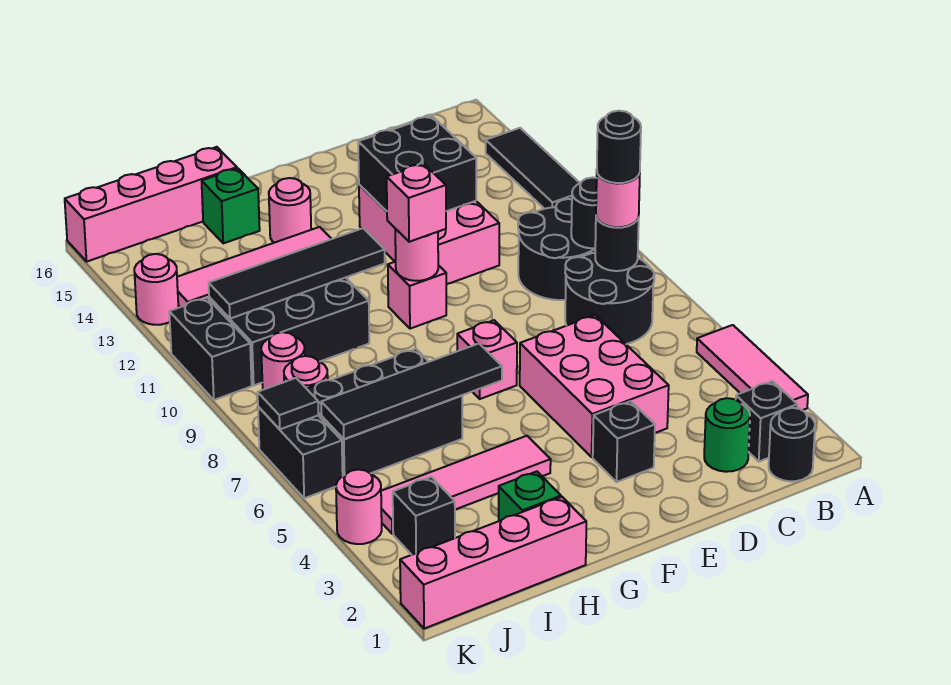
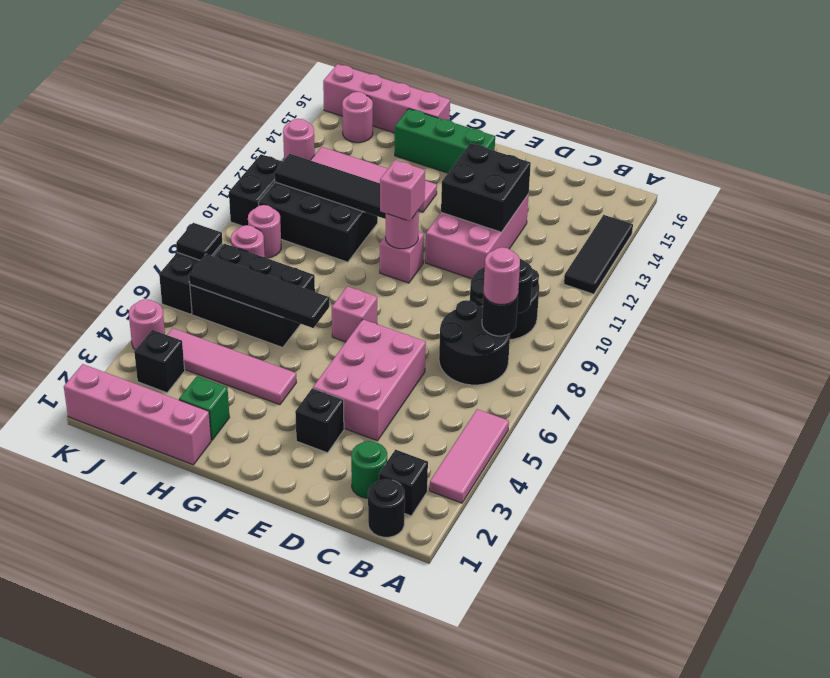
black 1x1 round brick [597,111,641,183] -> none
pink 1x1 round brick [269,178,311,243] -> pink 1x1 round brick moved to [342,92,373,143]
green 1x1 brick [202,168,260,243] -> green 1x3 brick [395,109,495,173]

